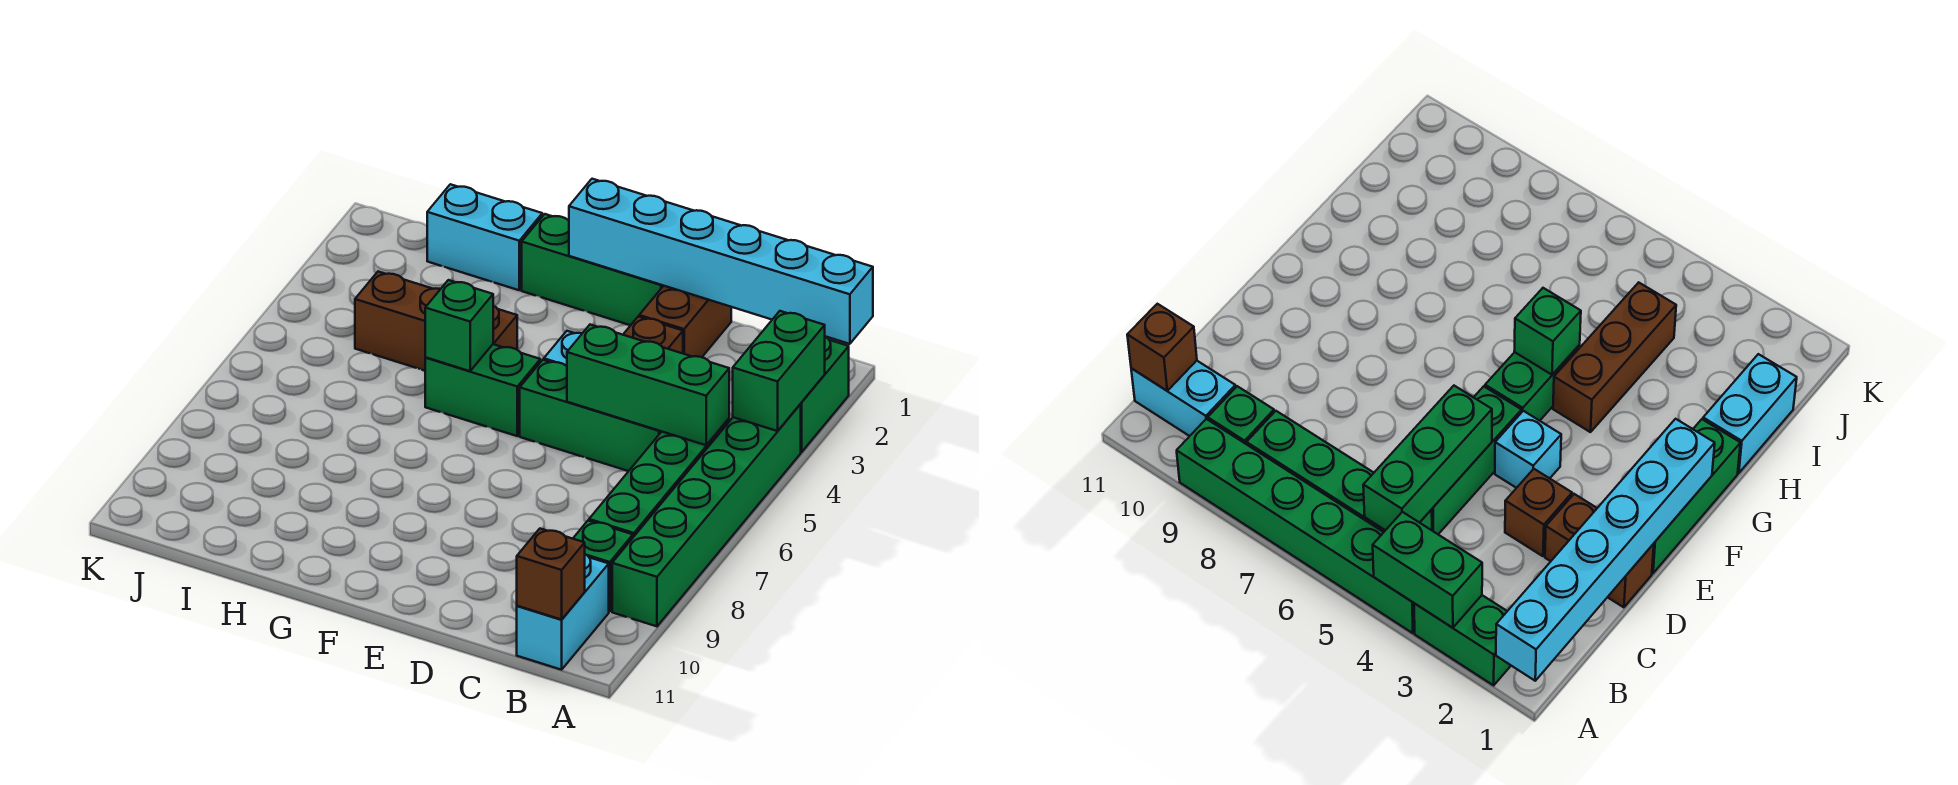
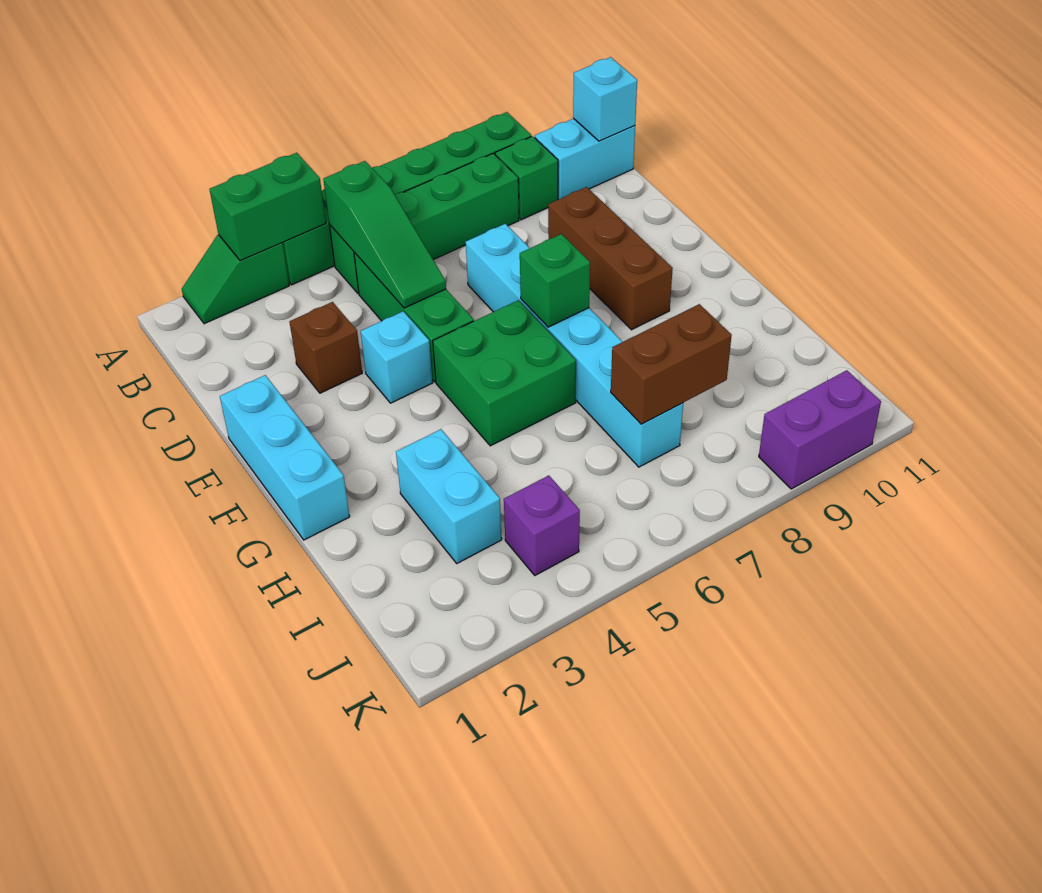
cyan 1x6 brick [569,179,873,344] -> cyan 1x6 brick moved to [466,224,683,467]
green 1x2 brick [801,337,849,452] -> green 1x2 slope [182,235,289,324]
green 1x3 brick [567,325,729,445] -> green 1x3 slope [323,161,446,308]
brown 1x1 brick [517,529,585,620] -> cyan 1x1 brick [573,57,637,141]
brown 1x2 brick [639,286,731,357] -> brown 1x2 brick moved to [611,304,732,424]
green 1x3 brick [522,214,663,325] -> cyan 1x3 brick [220,375,350,540]
green 1x2 brick [425,344,540,436] -> green 2x2 brick [433,300,576,446]
brown 1x3 brick [355,272,517,371] -> brown 1x3 brick moved to [548,187,673,330]
green 1x1 brick [425,280,493,371] -> green 1x1 brick moved to [520,234,590,327]
cyan 1x2 brick [427,184,542,290] -> cyan 1x2 brick moved to [396,429,502,563]
none -> purple 1x1 brick [504,475,580,575]
none -> purple 1x2 brick [759,370,881,489]

